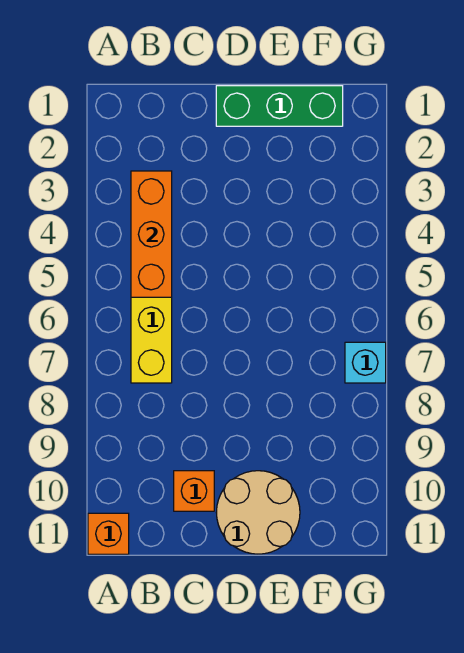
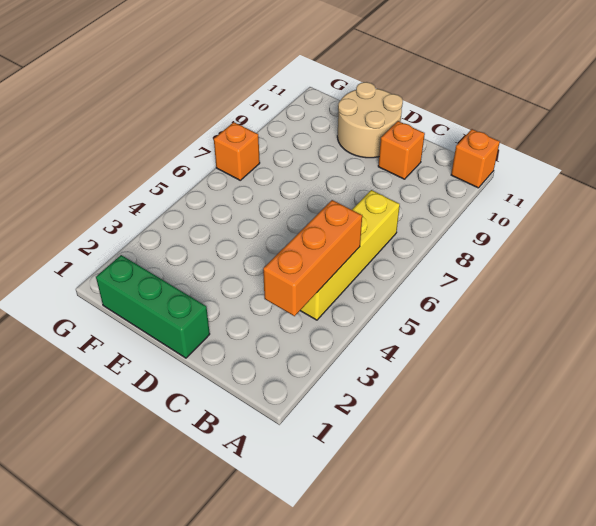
cyan 1x1 brick [345,342,386,383] -> orange 1x1 brick [214,122,260,180]

